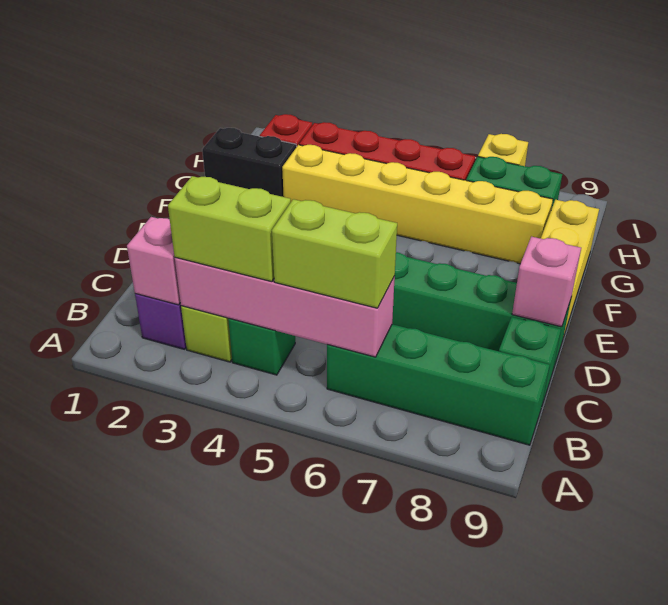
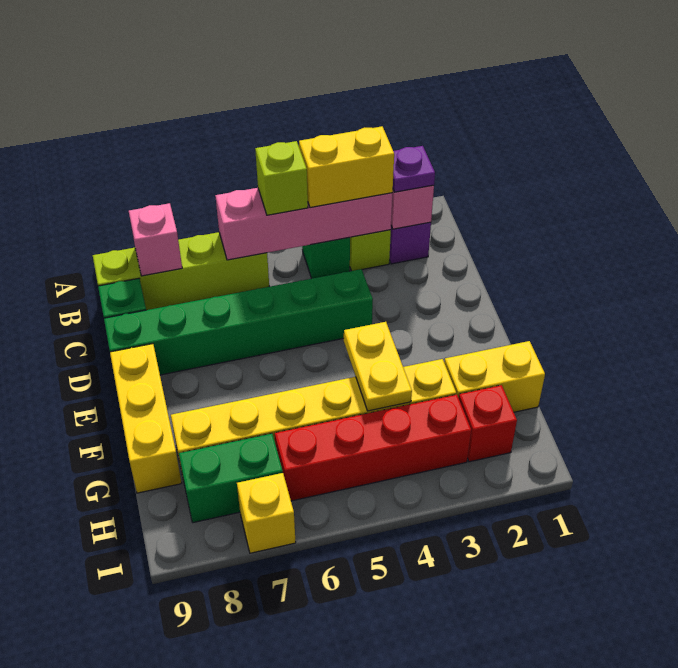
none -> purple 1x1 plate [393,146,435,192]
lime 1x2 brick [168,176,291,282] -> yellow 1x2 brick [299,126,394,208]
lime 1x2 brick [272,199,397,308] -> lime 1x1 brick [255,141,308,215]
green 1x4 brick [327,324,550,445] -> lime 1x4 brick [93,232,269,310]
pink 1x1 brick [512,237,581,327] -> pink 1x1 brick moved to [129,203,182,276]
none -> yellow 1x2 plate [344,322,412,411]
black 1x2 brick [202,128,297,197] -> yellow 1x2 brick [444,341,545,412]

